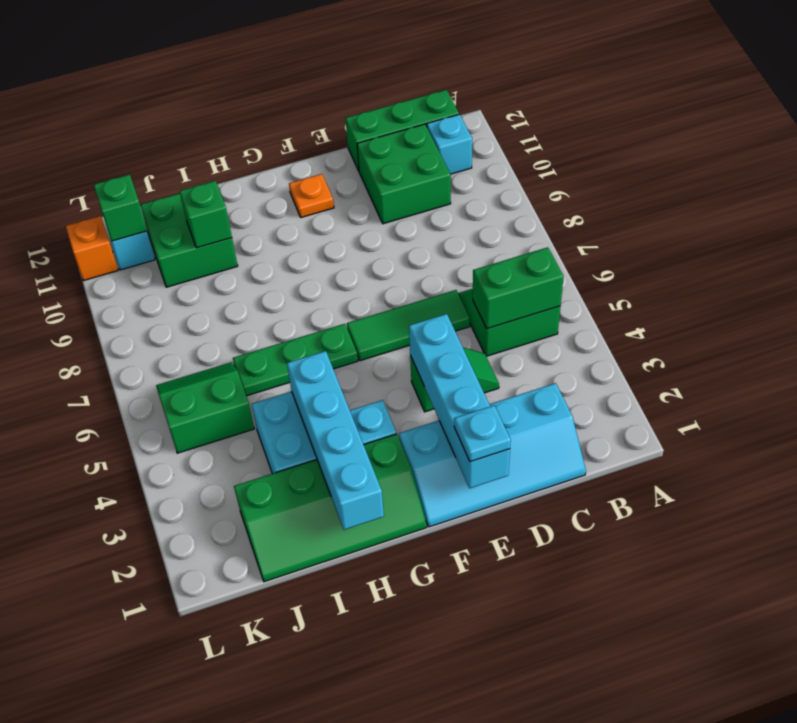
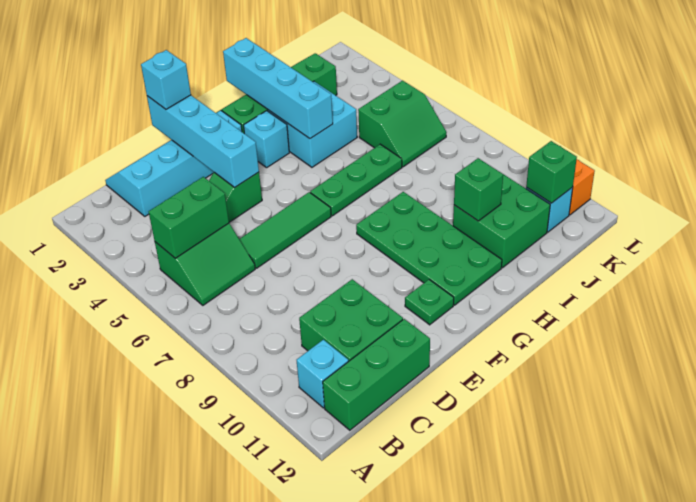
cyan 1x1 plate [454,405,511,462] -> cyan 1x1 brick [141,50,191,109]
orange 1x1 plate [289,174,334,217] -> green 1x1 plate [405,280,454,325]
none -> green 2x4 plate [356,192,502,305]

